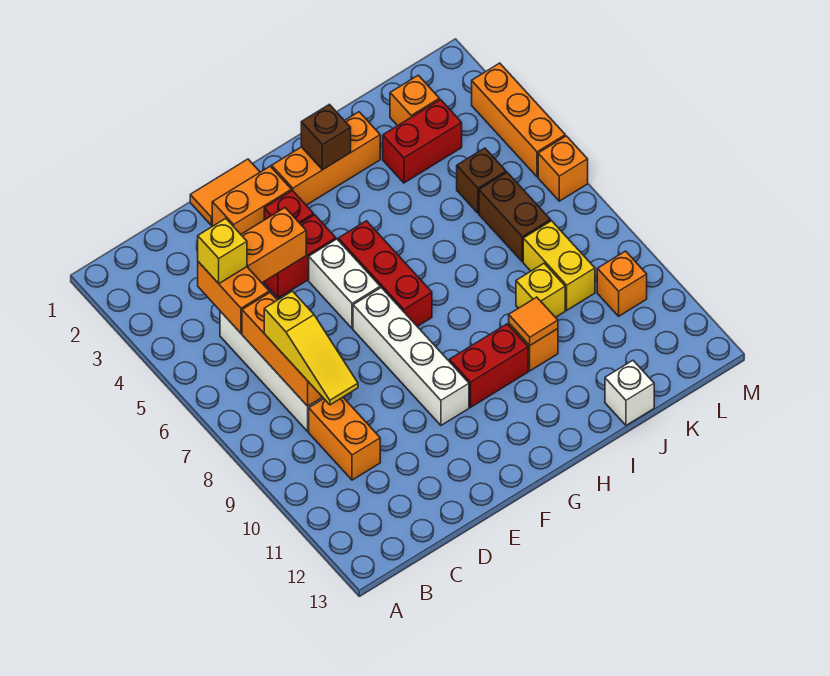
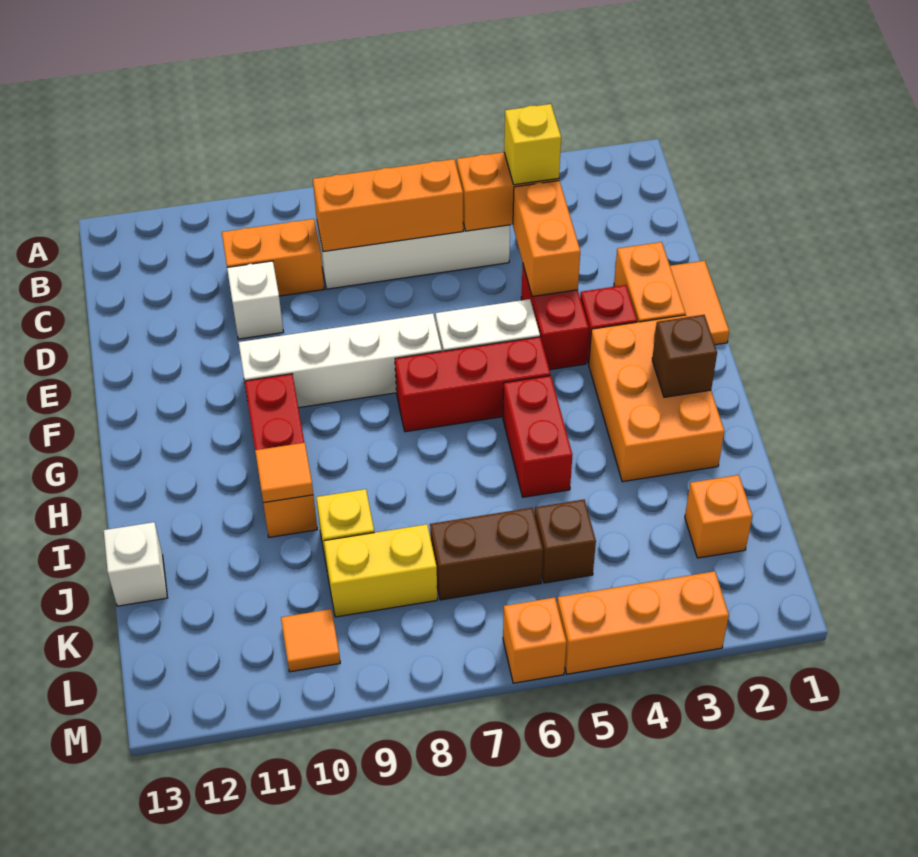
yellow 1x3 slope [264,291,358,405] -> none
none -> white 1x1 brick [227,261,283,339]
orange 1x3 brick [272,112,380,205] -> orange 2x3 brick [589,315,724,482]
red 1x2 brick [383,100,462,183] -> red 1x2 brick moved to [503,376,572,497]
orange 1x1 brick [597,251,647,316] -> orange 1x1 tile [281,609,340,672]

